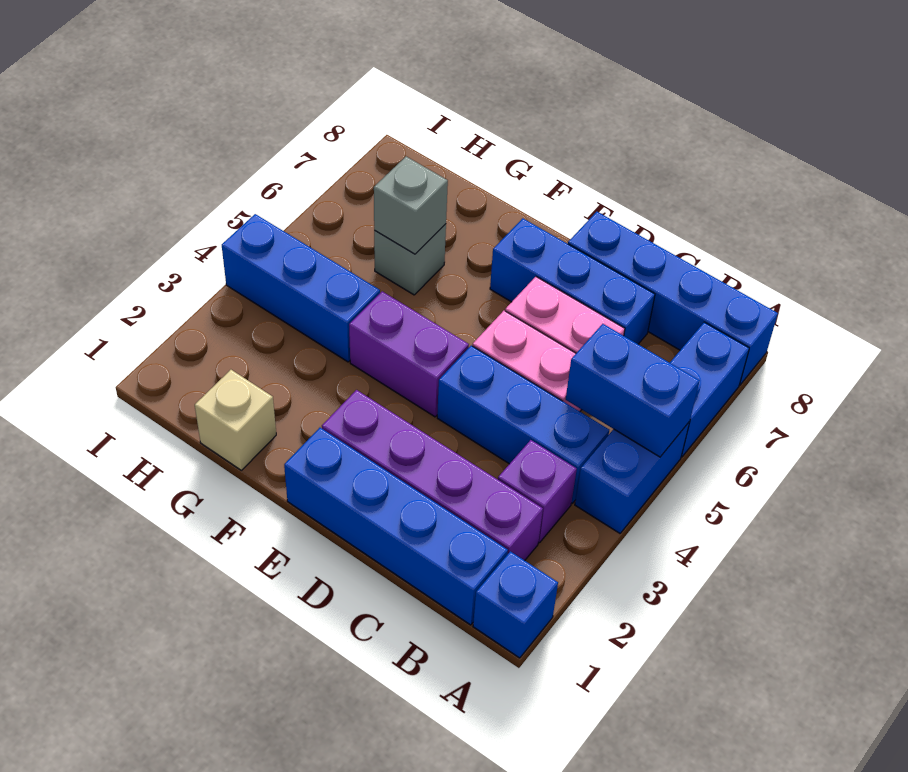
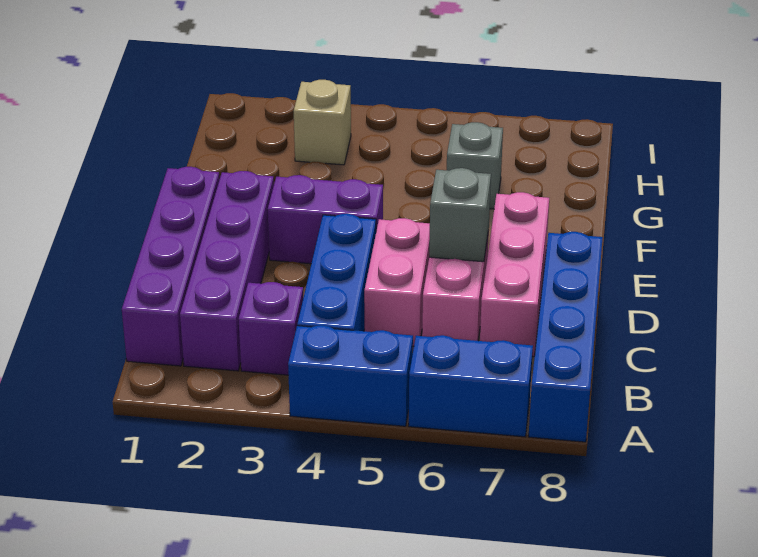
blue 1x1 brick [473,551,558,658] -> none
blue 1x2 brick [566,324,700,457] -> none
blue 1x4 brick [284,428,508,625] -> purple 1x4 brick [122,167,220,366]
blue 1x3 brick [490,218,655,344] -> pink 1x3 brick [480,192,549,357]
purple 1x2 brick [349,291,469,417] -> purple 1x2 brick turned to [268,175,383,264]
tan 1x1 brick [195,370,276,470] -> tan 1x1 brick moved to [294,80,351,165]
blue 1x3 brick [222,214,380,362] -> none
grey 1x1 brick [374,157,448,254] -> grey 1x1 brick moved to [429,168,491,262]

